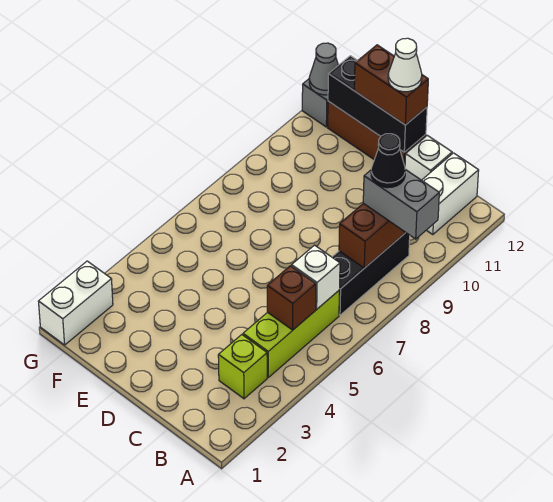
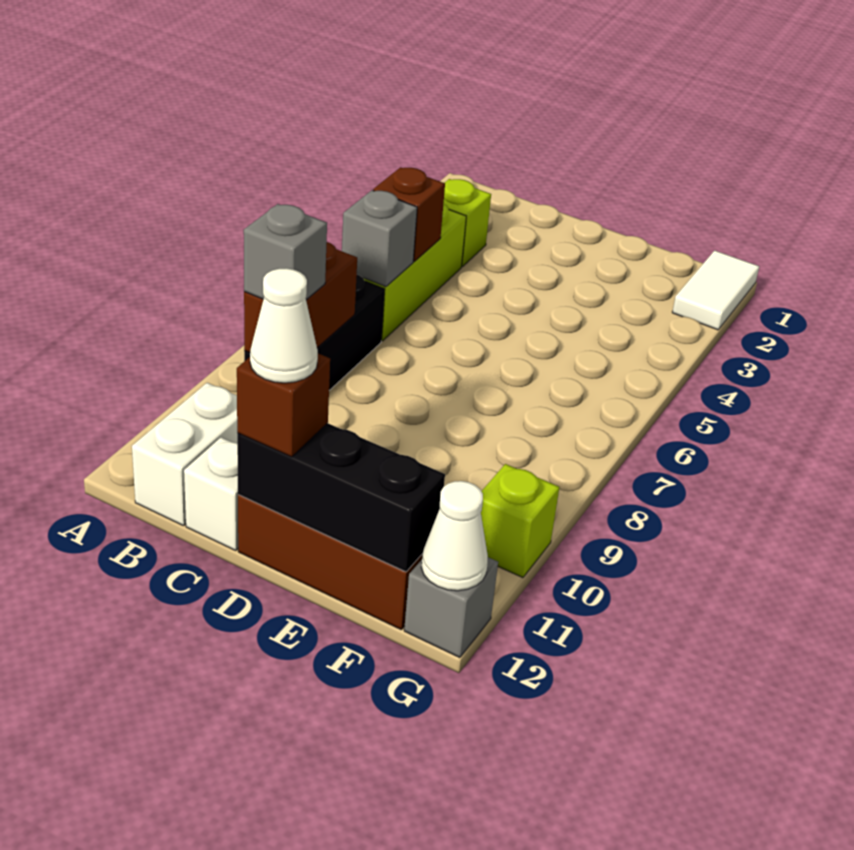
grey 1x2 brick [363,170,439,239] -> grey 1x1 brick [244,204,327,300]
white 1x1 brick [292,245,340,309] -> grey 1x1 brick [342,190,417,287]
black 1x1 cone [371,134,405,188] -> none
brown 1x2 brick [354,45,428,125] -> brown 1x1 brick [237,354,330,457]
white 1x2 brick [38,261,113,345] -> white 1x2 tile [672,251,759,330]
none -> lime 1x1 brick [481,464,559,578]
grey 1x1 cone [309,43,338,95] -> white 1x1 cone [421,481,488,591]

